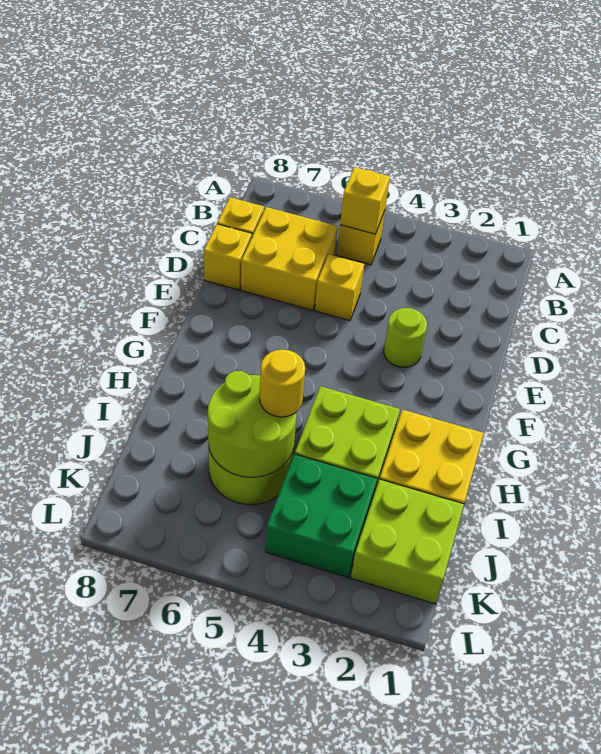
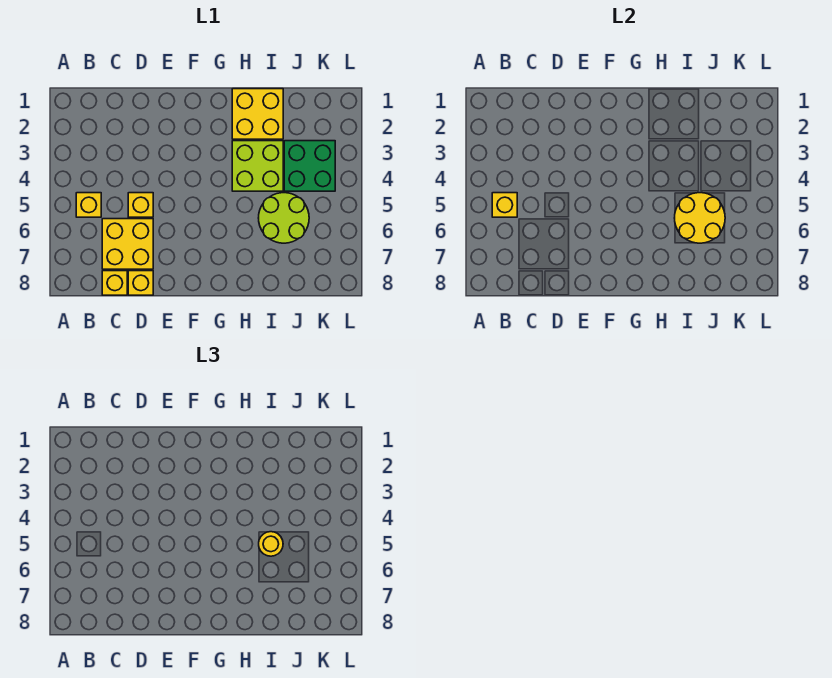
lime 1x1 round brick [384,308,427,367] -> none
lime 2x2 round brick [208,371,297,477] -> yellow 2x2 round brick [675,193,725,243]
lime 2x2 brick [351,479,464,604] -> none

